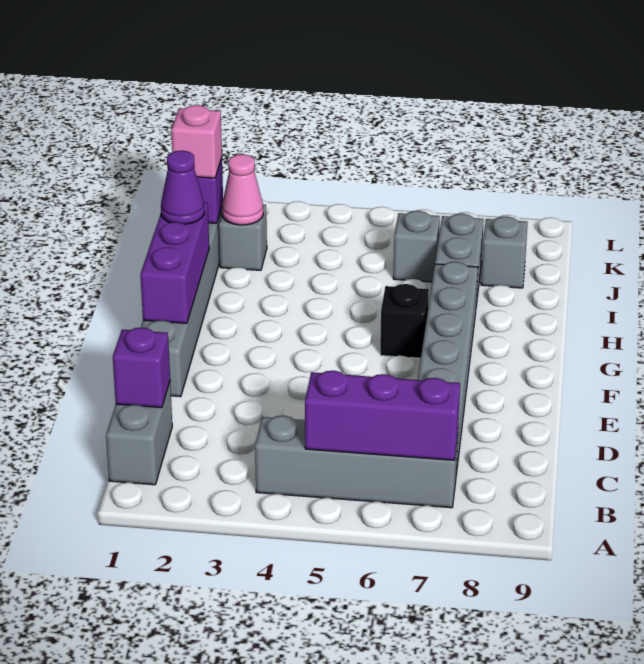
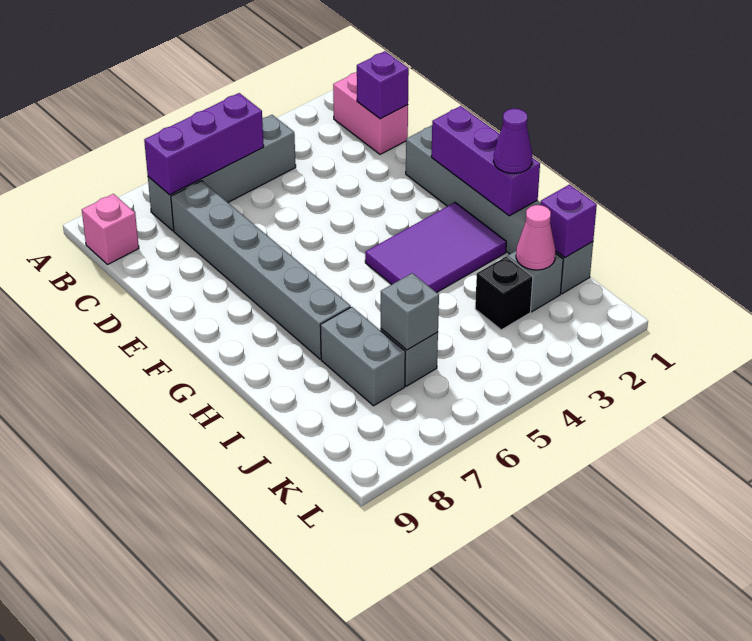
grey 1x2 brick [106,383,172,485] -> pink 1x2 brick [333,72,408,154]
none -> purple 2x3 tile [365,202,506,292]
black 1x1 brick [380,284,429,358] -> black 1x1 brick moved to [475,257,533,330]
pink 1x1 brick [171,105,222,178] -> pink 1x1 brick moved to [82,194,139,265]
grey 1x1 brick [481,216,528,288] -> grey 1x1 brick moved to [381,273,439,350]

